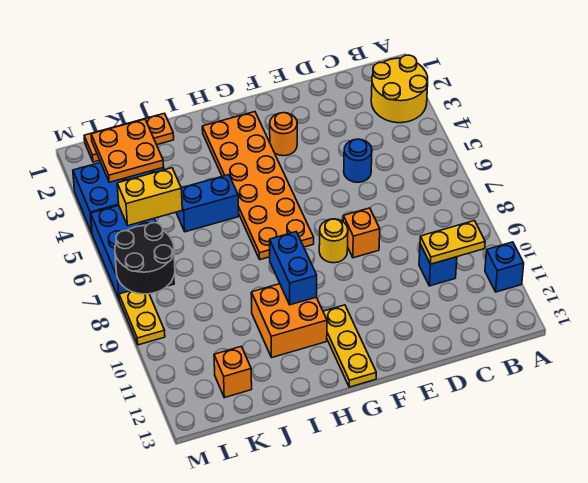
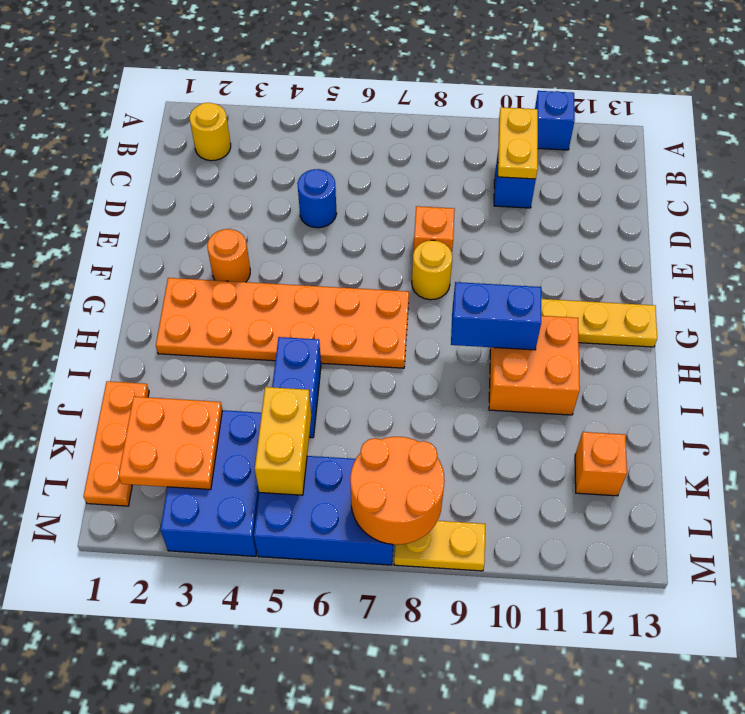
yellow 2x2 round brick [371,55,428,123] -> yellow 1x1 round brick [190,103,231,161]
black 2x2 round brick [115,223,175,294] -> orange 2x2 round brick [350,437,445,545]

